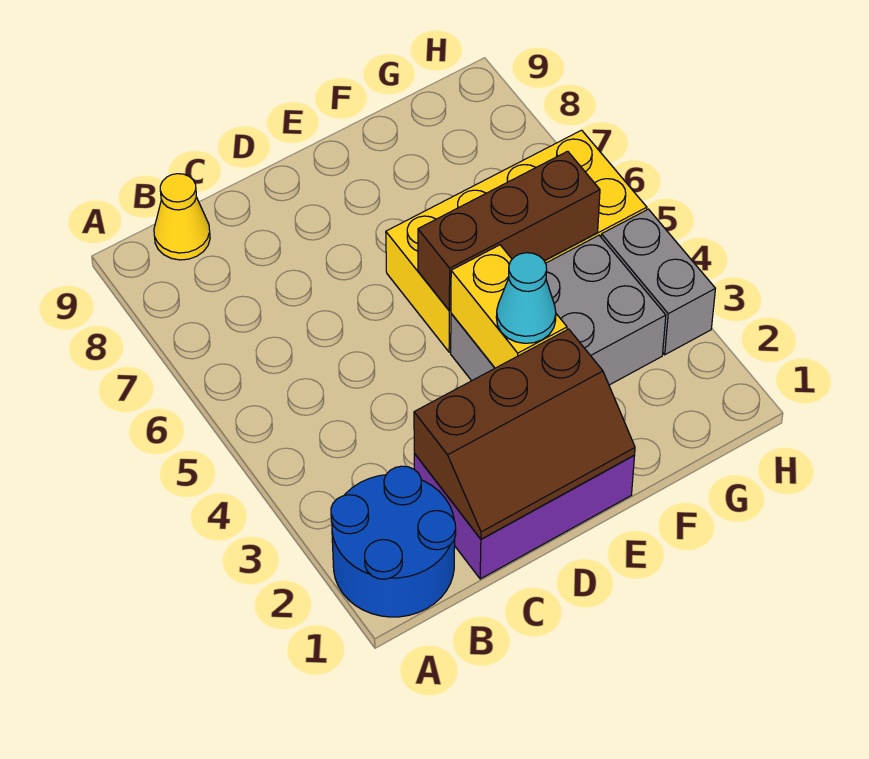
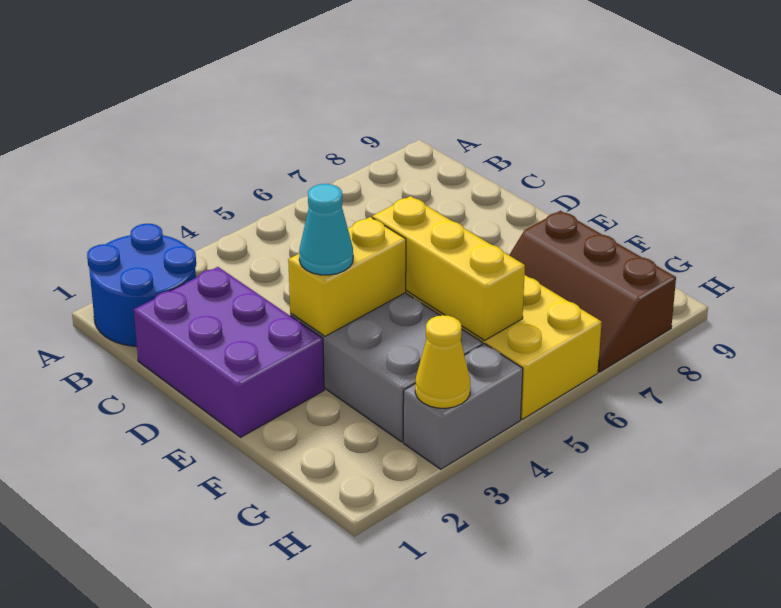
yellow 1x1 cone [154,174,210,260] -> yellow 1x1 cone moved to [415,315,470,408]
brown 2x3 slope [414,329,635,539] -> brown 2x3 slope moved to [509,211,676,372]
brown 1x3 brick [418,151,600,311] -> yellow 1x3 brick [372,196,525,340]

